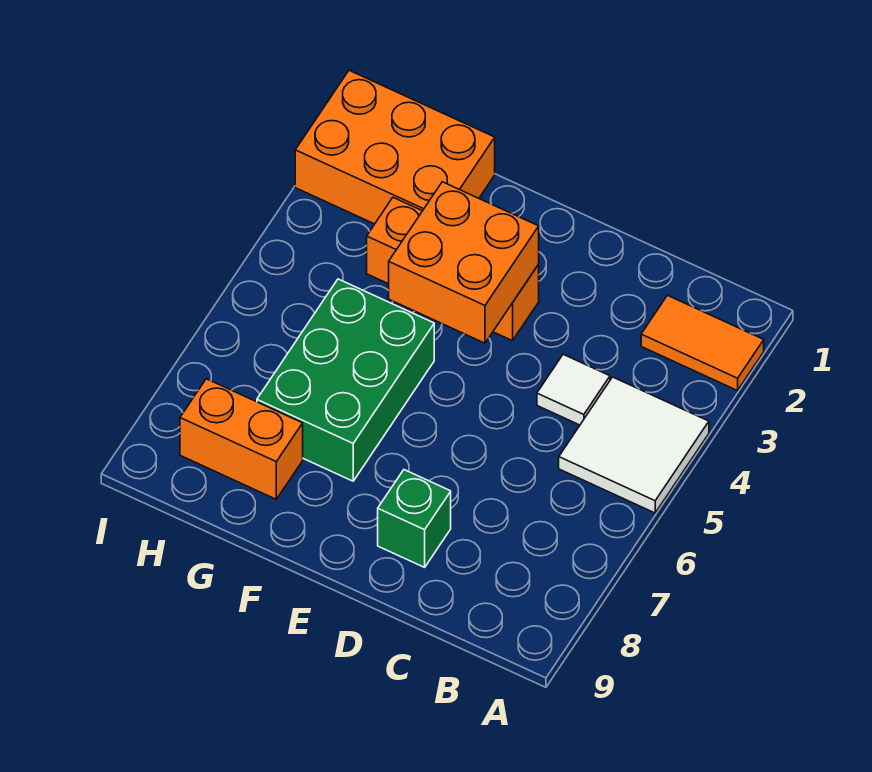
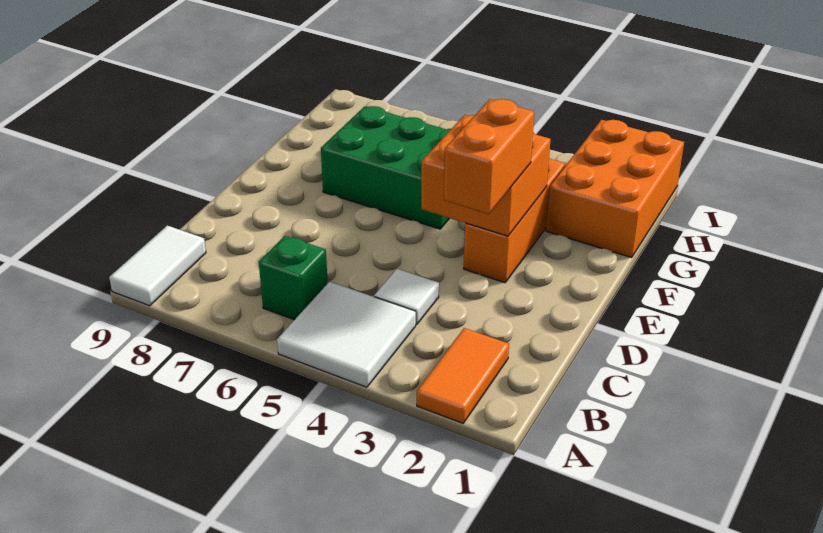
none -> white 1x2 tile [109,226,206,306]
green 1x1 brick [378,470,451,567] -> green 1x1 brick moved to [259,236,328,320]
orange 1x2 brick [180,379,303,499] -> orange 1x2 brick moved to [444,99,534,214]

